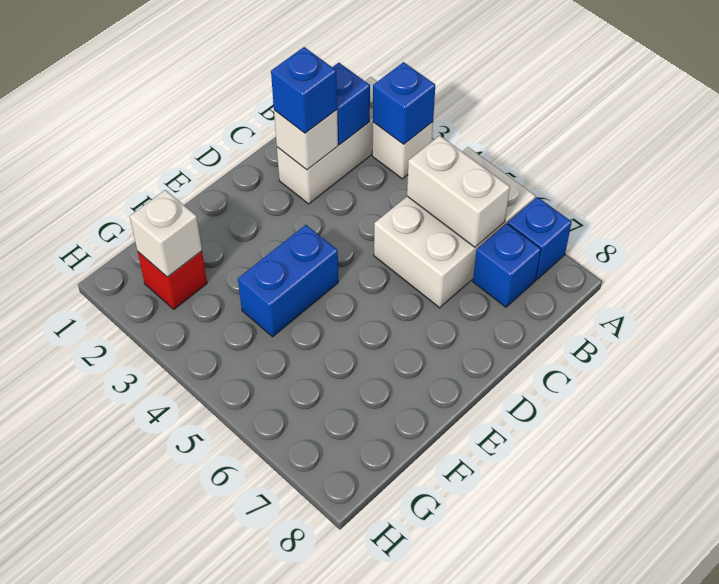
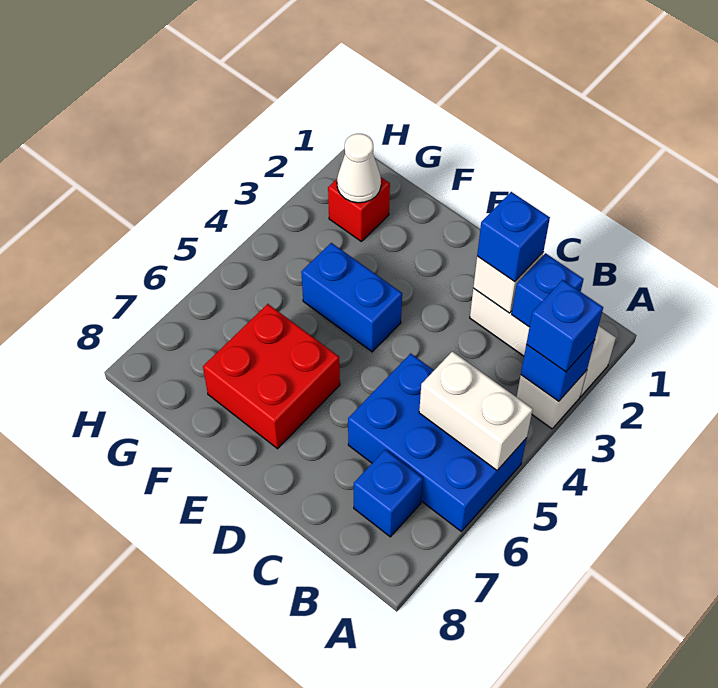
white 2x3 brick [374,147,536,308] -> blue 2x3 brick [348,353,527,531]
blue 1x1 brick [508,197,572,280] -> blue 1x1 brick moved to [526,280,603,372]
white 1x2 brick [407,136,510,247] -> white 1x2 brick turned to [419,351,533,470]
none -> red 2x2 brick [203,304,340,449]
white 1x1 brick [130,190,202,277] -> white 1x1 cone [337,134,381,203]

